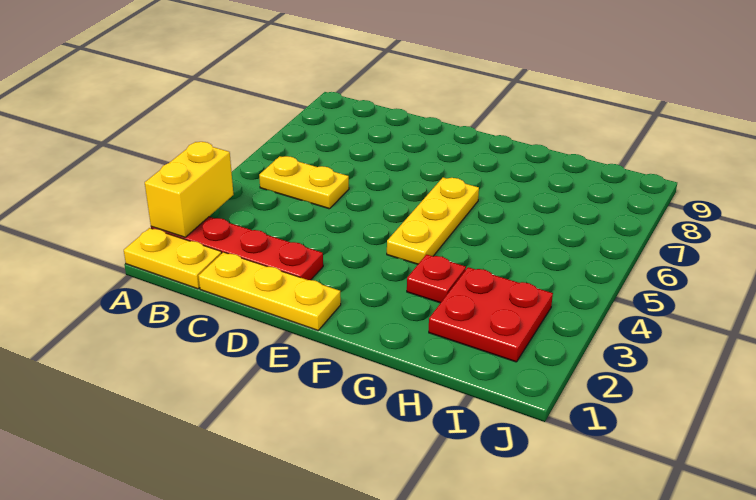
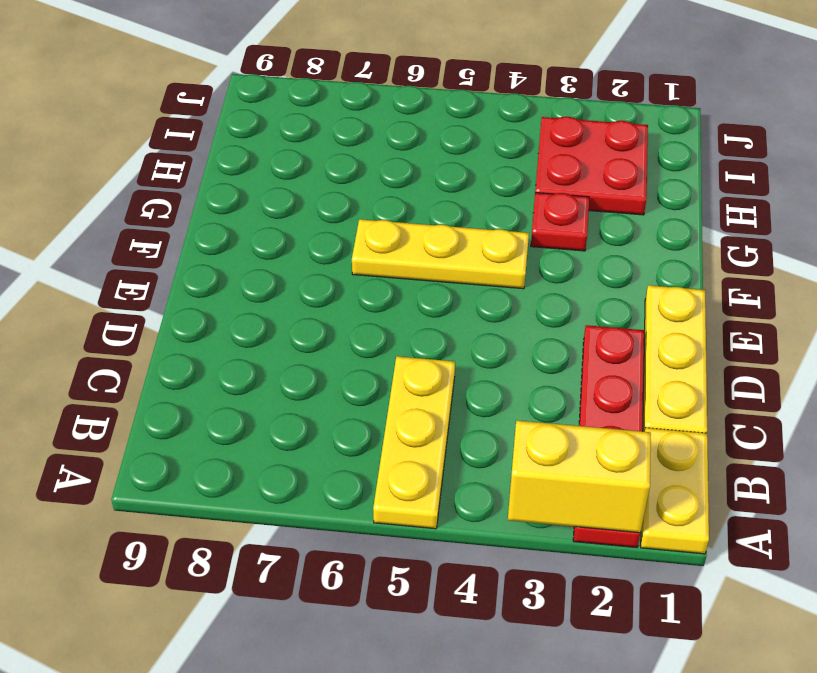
yellow 1x2 plate [259,156,349,209] -> yellow 1x3 plate [373,356,455,529]

